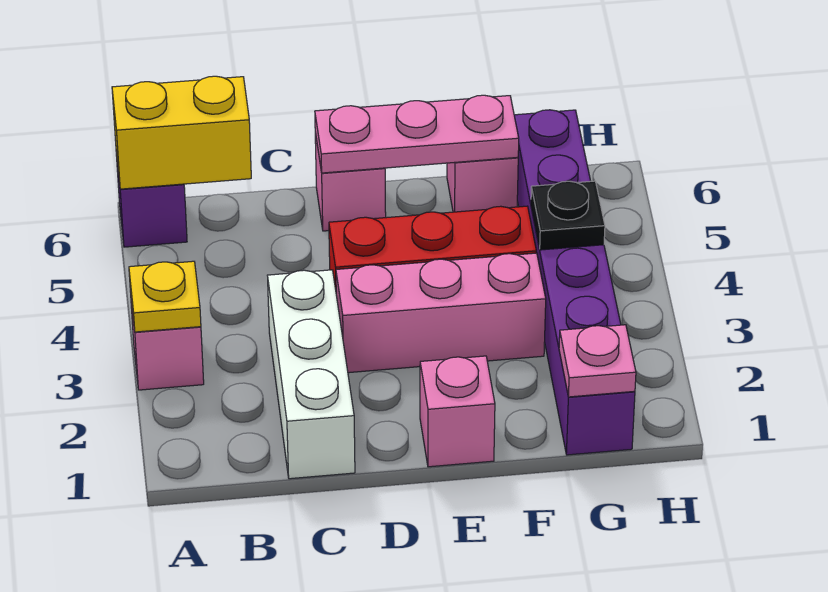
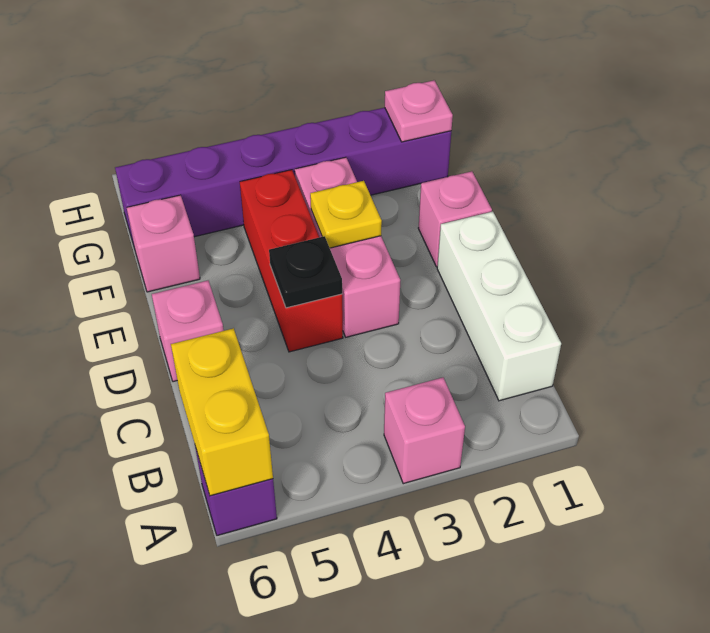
yellow 1x1 plate [129,261,201,332] -> yellow 1x1 plate moved to [310,181,382,248]
white 1x3 brick [267,270,355,479] -> white 1x3 brick turned to [437,212,561,401]
pink 1x3 plate [315,95,519,173] -> none
black 1x1 plate [531,181,605,250] -> black 1x1 plate moved to [269,236,342,308]

